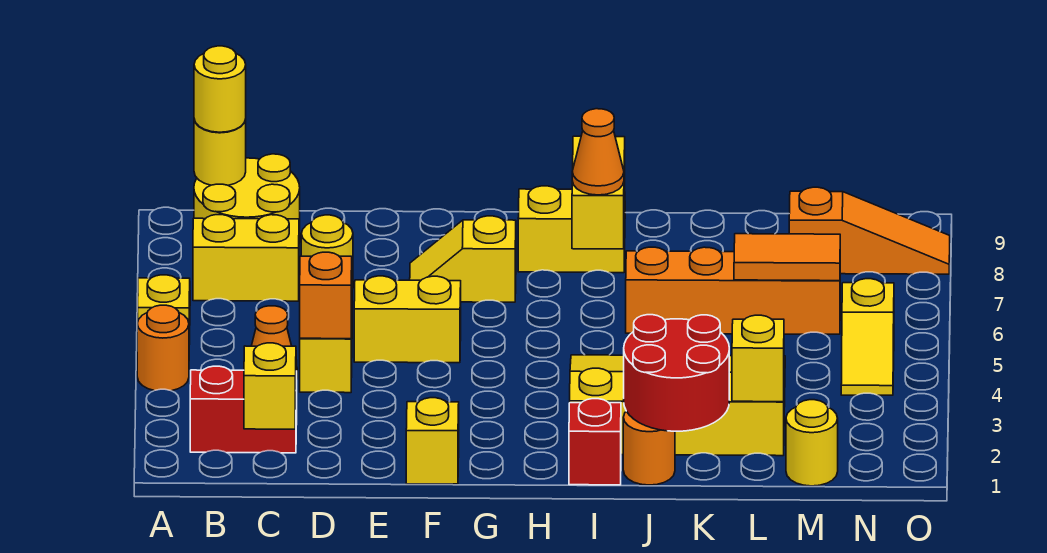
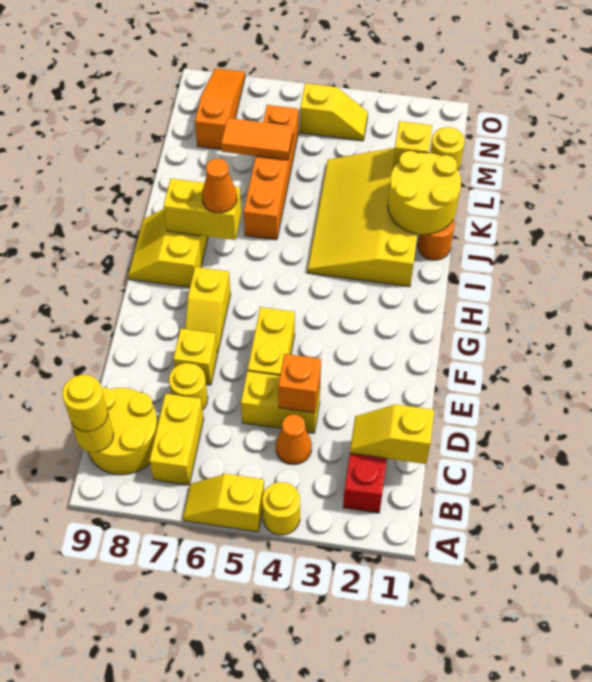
orange 1x1 round brick [137,305,189,391] -> yellow 1x1 round brick [262,482,300,535]
yellow 1x1 brick [406,398,459,484] -> yellow 1x1 brick moved to [173,329,217,385]
red 1x1 brick [569,399,621,485] -> none
red 2x2 round brick [624,315,729,431] -> yellow 2x2 round brick [388,151,461,234]
orange 1x2 tile [734,234,840,281] -> orange 1x2 tile turned to [221,118,293,160]

